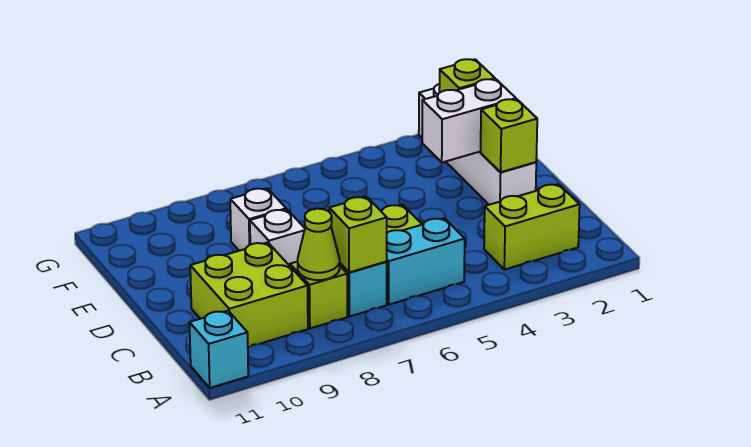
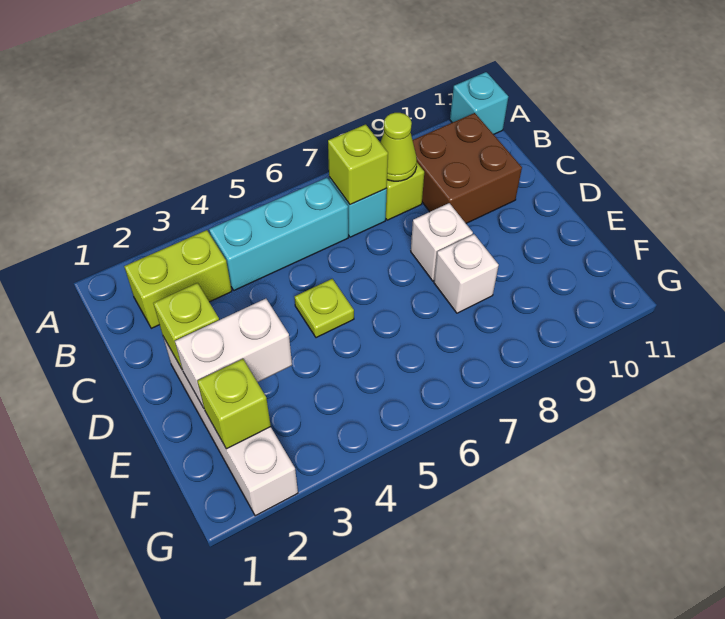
cyan 1x2 brick [386,218,465,305] -> cyan 1x3 brick [209,178,348,290]
lime 2x2 brick [190,242,308,347] -> brown 2x2 brick [413,113,522,223]

